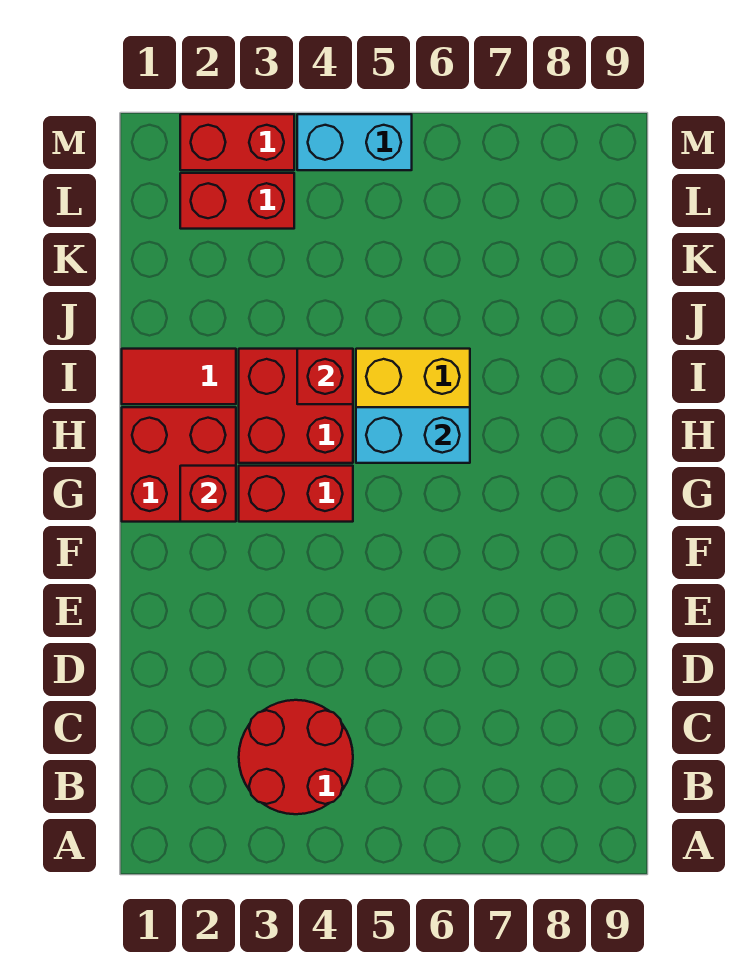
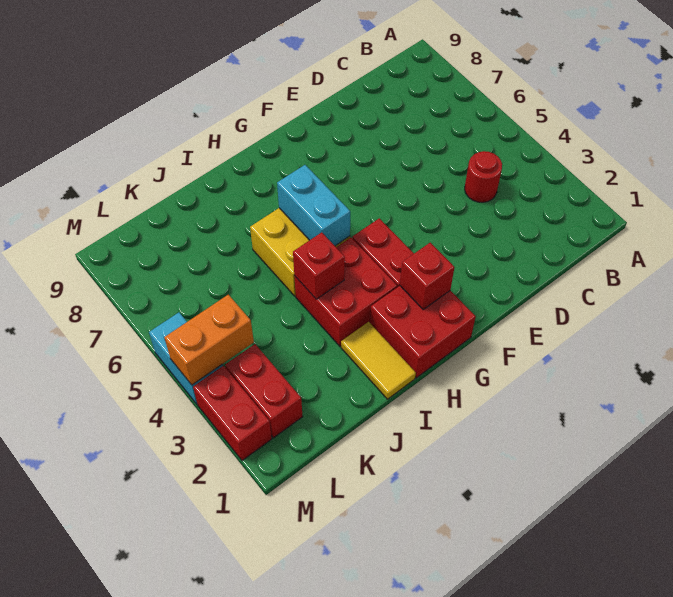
red 2x2 round brick [239,700,353,814] -> red 1x1 round brick [465,151,502,202]
red 1x2 tile [122,349,236,404] -> yellow 1x2 tile [341,322,416,399]
none -> orange 1x2 brick [164,295,254,385]

